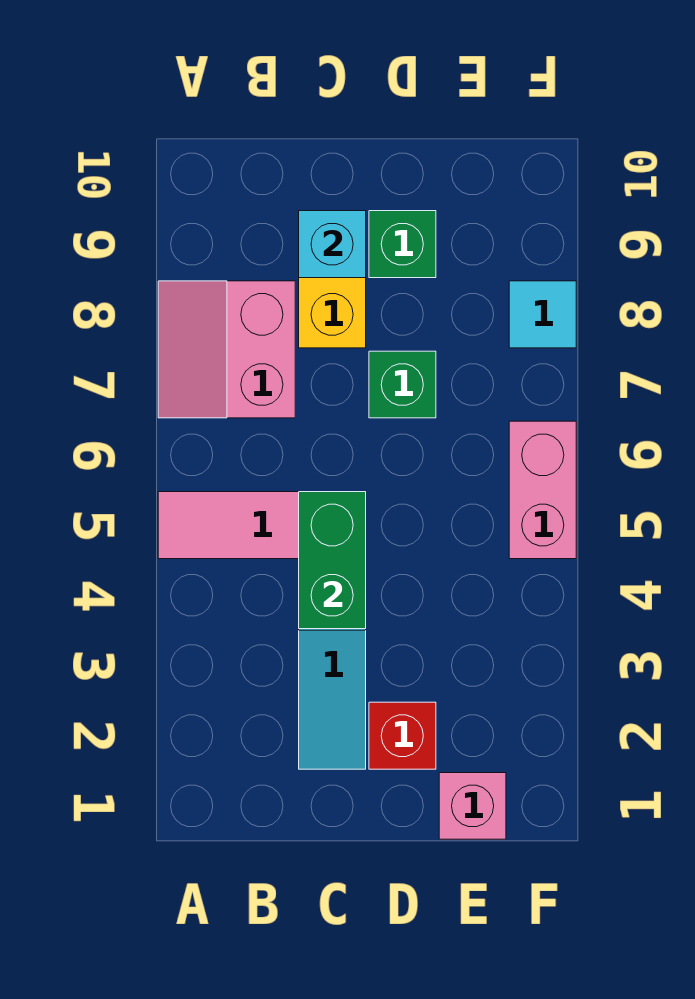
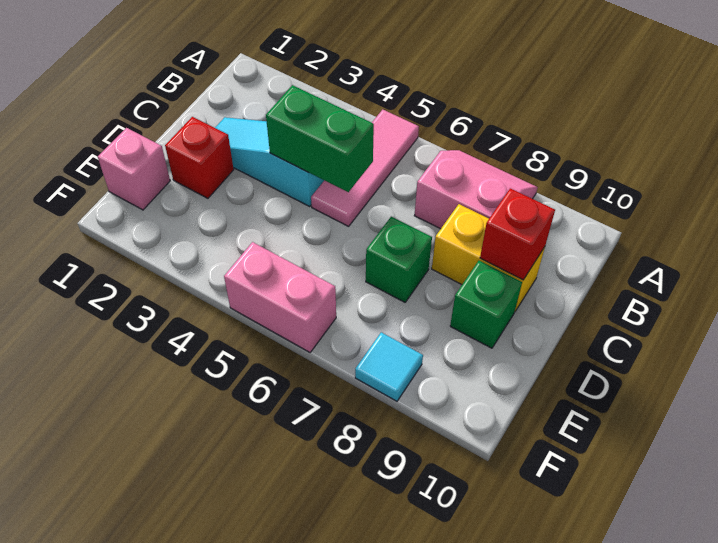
cyan 1x1 brick [299,211,366,278] -> red 1x1 brick [480,188,555,280]

